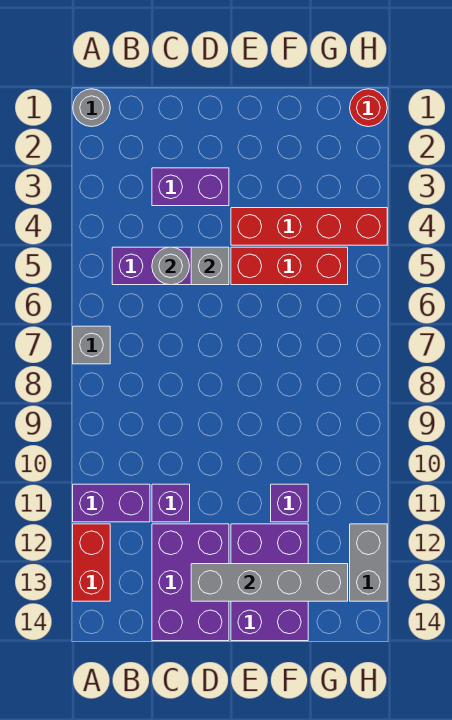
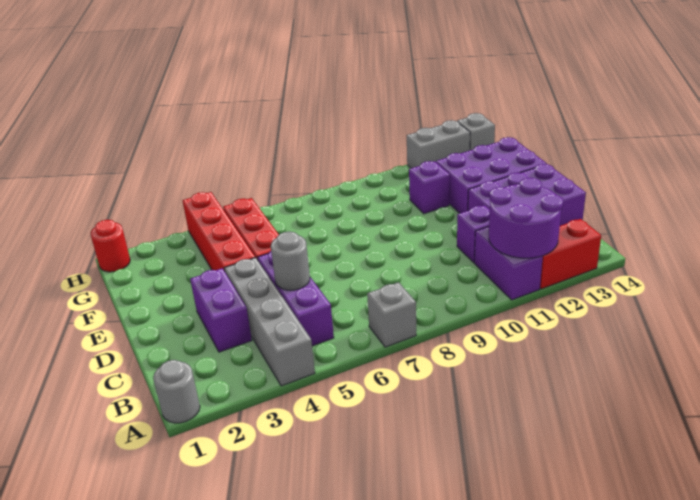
none -> purple 2x2 round brick [489,178,563,258]
grey 1x1 brick [191,247,229,285] -> grey 1x1 brick moved to [457,113,495,150]
grey 1x4 brick [191,564,348,601] -> grey 1x4 brick moved to [224,258,315,386]

